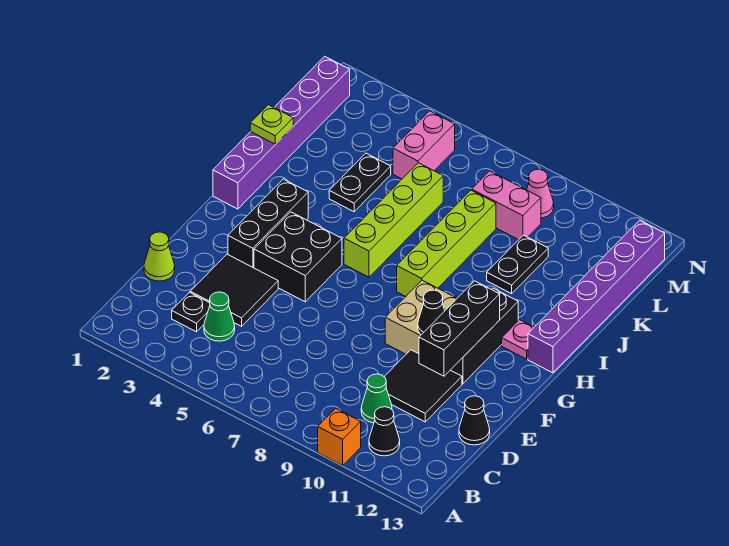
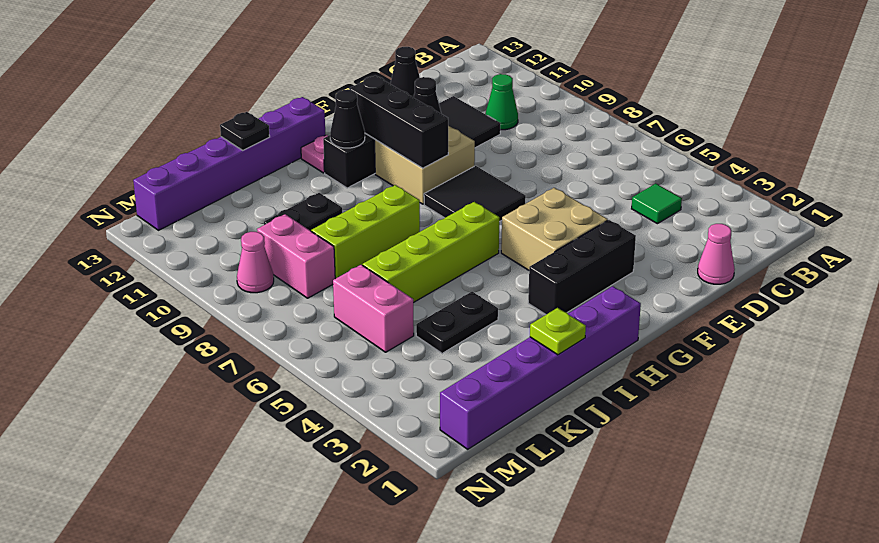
orange 1x1 brick [318,408,361,465] -> none
black 1x1 cone [369,407,400,456] -> black 1x1 cone moved to [330,90,365,148]
black 1x1 plate [172,292,210,332] -> black 1x1 plate moved to [220,112,270,150]
green 1x1 cone [204,292,235,341] -> green 1x1 tile [632,184,682,224]
lime 1x1 cone [144,232,175,281] -> pink 1x1 cone [698,224,735,284]
black 2x2 tile [190,254,278,326] -> black 2x2 tile moved to [424,166,526,222]
black 1x3 brick [419,281,500,376] -> black 1x3 brick turned to [349,76,448,168]
black 2x2 brick [254,212,342,302] -> tan 2x2 brick [501,188,608,270]
lime 1x4 brick [397,190,496,296] -> lime 1x3 brick [311,185,420,279]
pink 1x2 brick [393,111,455,179] -> pink 1x2 brick turned to [333,265,414,352]

